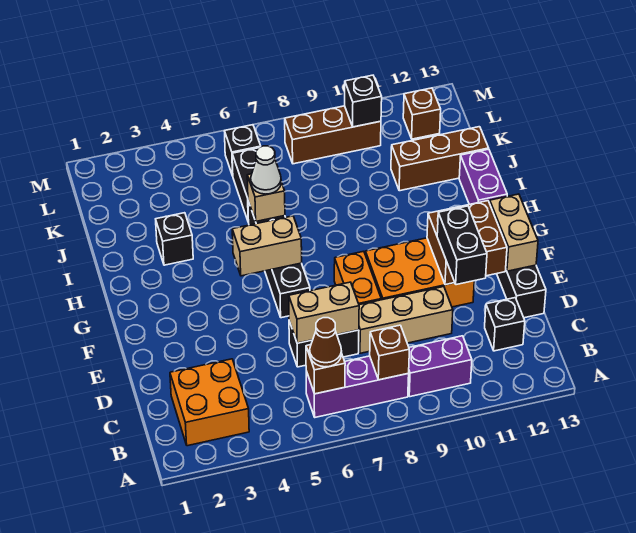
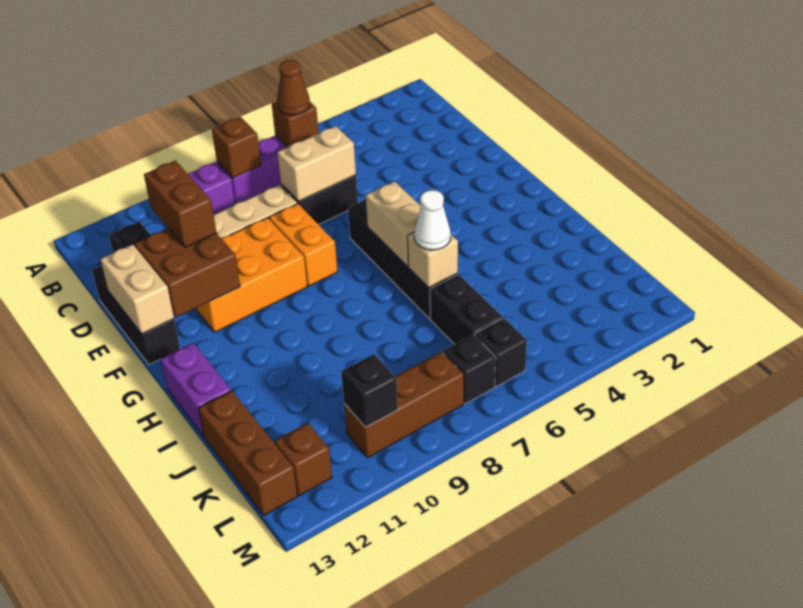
orange 2x2 brick [170,359,249,446] -> none
black 1x2 brick [437,206,487,285] -> brown 1x2 brick [144,161,217,247]
tan 1x2 brick [232,216,302,276] -> tan 1x2 brick turned to [366,181,421,266]
black 1x1 brick [156,213,193,265] -> black 1x1 brick moved to [443,335,496,404]
brown 1x3 brick [391,127,489,191] -> brown 1x3 brick turned to [198,391,297,515]

